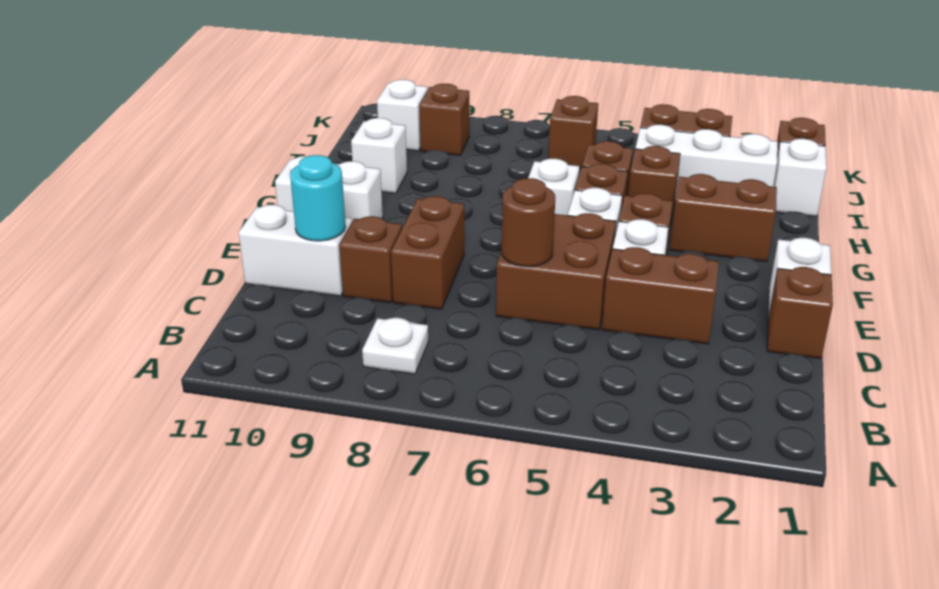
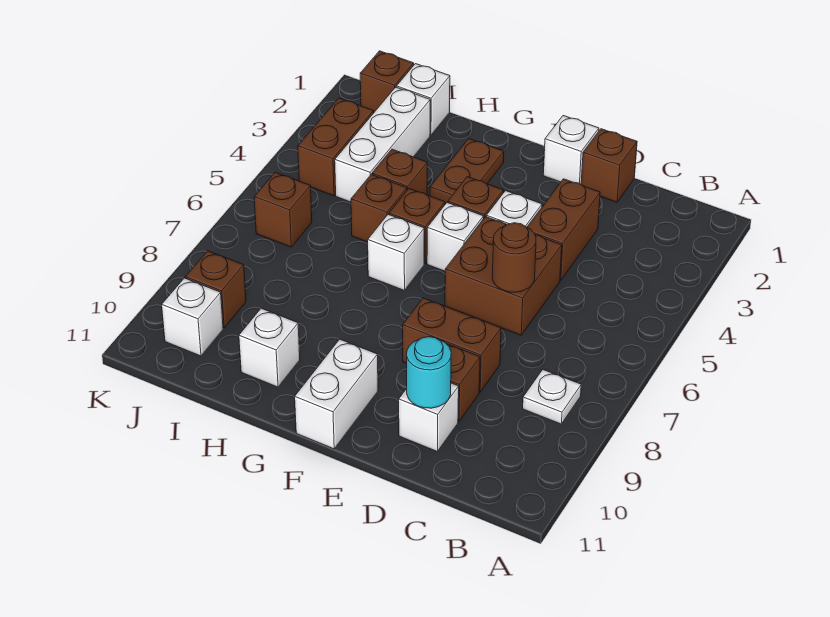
white 1x2 brick [239,205,352,296] -> white 1x1 brick [399,383,459,452]
brown 1x2 brick [670,174,777,262] -> brown 1x2 plate [430,139,504,204]

